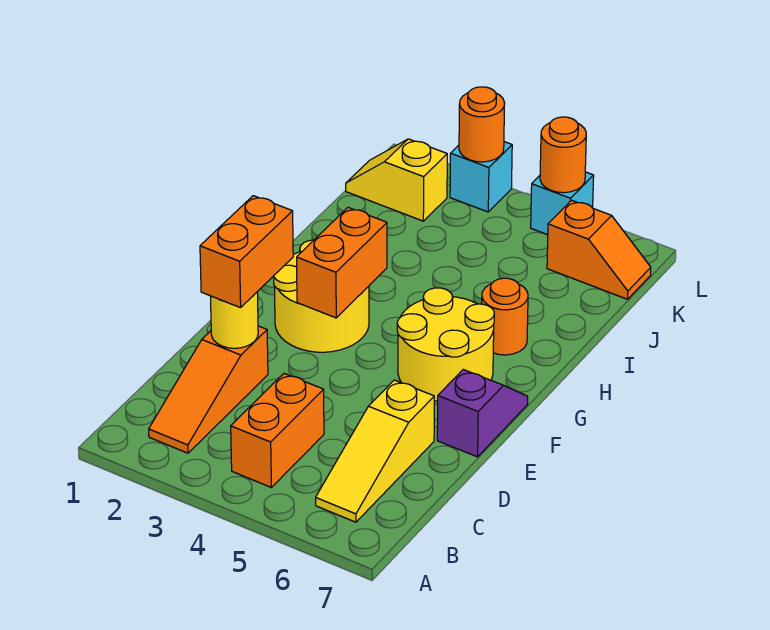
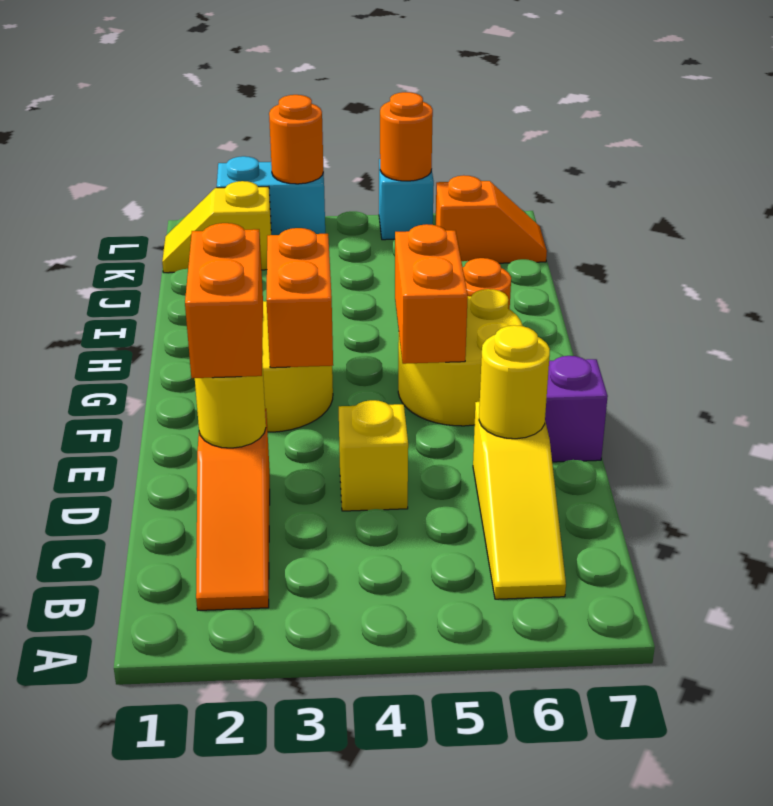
orange 1x2 brick [231,374,324,487] -> orange 1x2 brick moved to [395,224,468,364]
none -> yellow 1x1 brick [339,400,408,511]
none -> yellow 1x1 round brick [479,325,550,439]
cyan 1x1 brick [450,142,512,212] -> cyan 1x2 brick [217,156,325,235]

